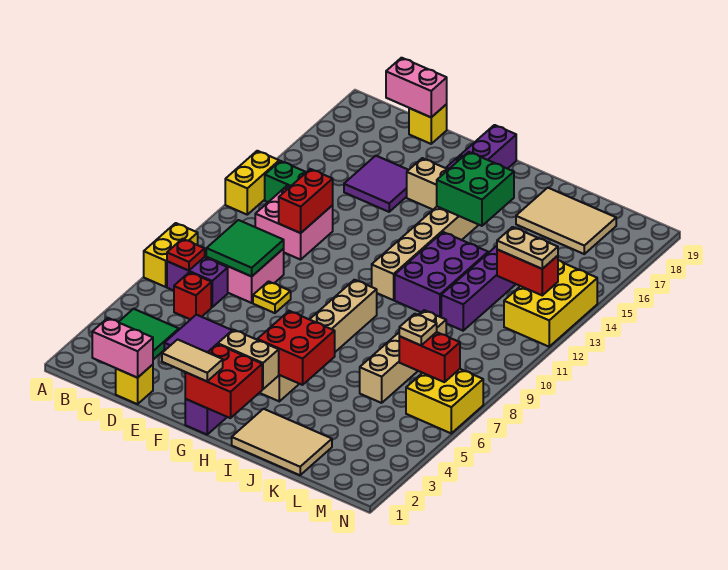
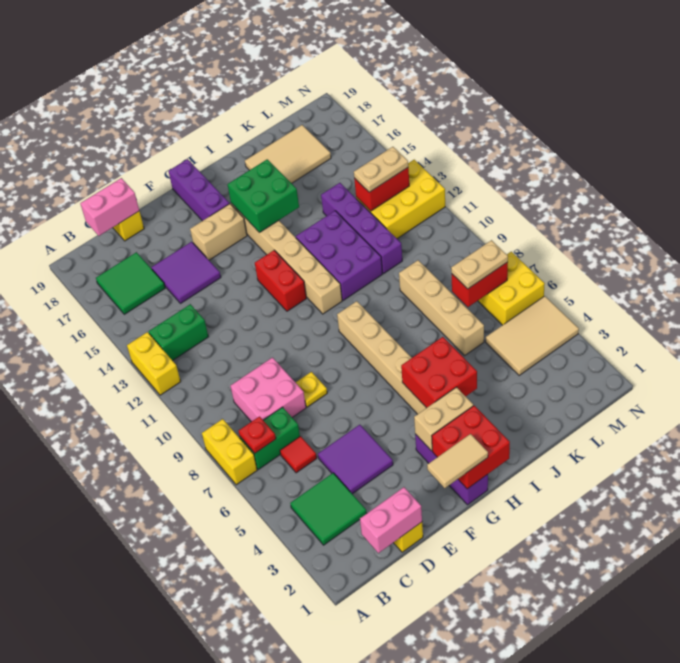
purple 1x2 brick [167,257,228,307] -> green 1x2 brick [240,407,300,470]
red 1x1 brick [174,272,211,320] -> red 1x1 tile [280,436,317,473]
green 2x2 tile [206,220,284,276] -> green 2x2 tile moved to [96,252,165,314]
pink 2x2 brick [255,185,333,260] -> none
red 1x2 brick [279,169,333,233] -> red 1x2 brick moved to [255,250,306,311]
tan 2x3 tile [232,409,332,475] -> tan 2x3 tile moved to [486,296,579,376]
tan 1x1 plate [399,314,437,345] -> tan 1x2 plate [451,240,508,289]
yellow 2x3 brick [504,260,597,347] -> yellow 2x3 brick turned to [356,160,445,239]

